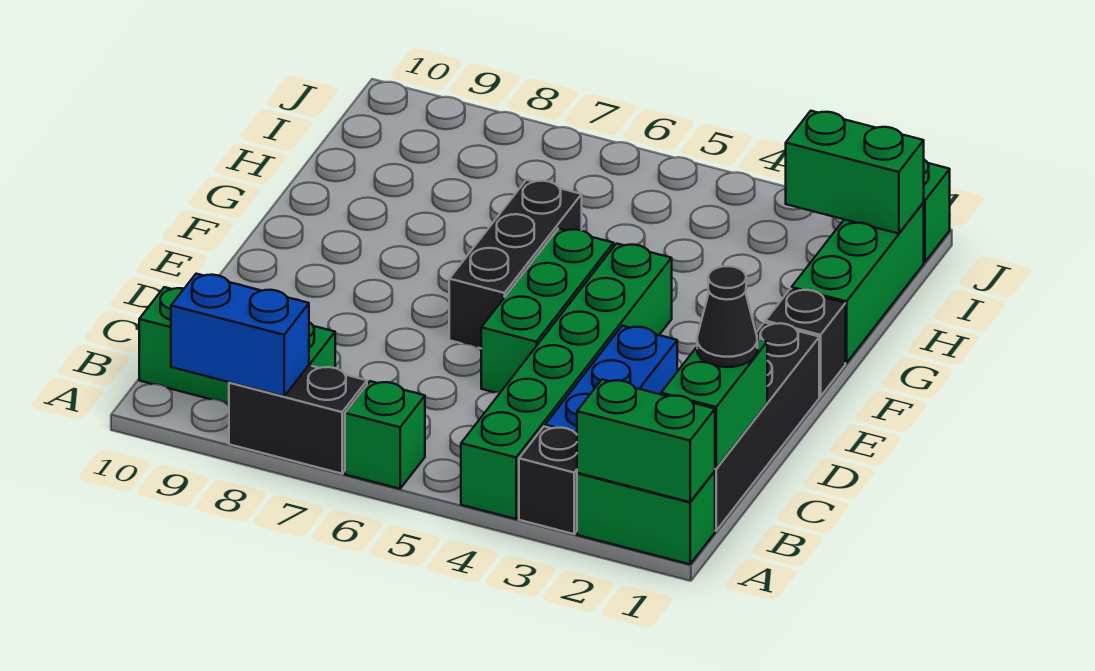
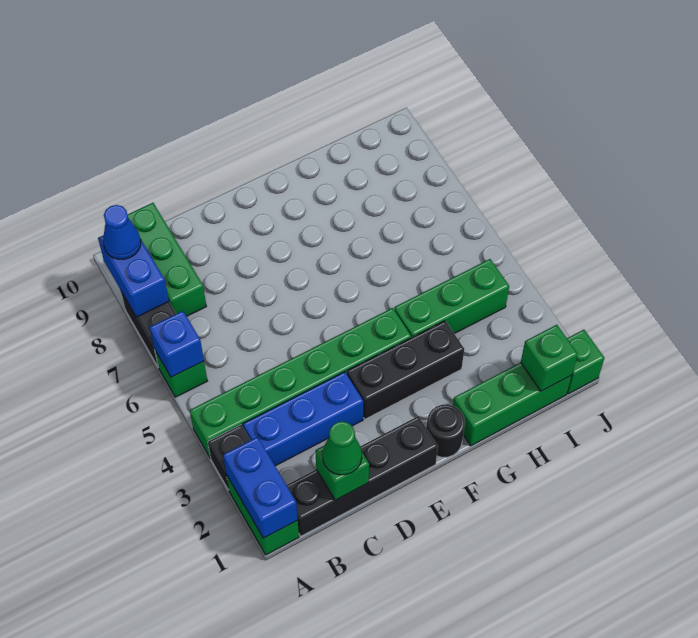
green 1x2 brick [577,379,715,502] -> blue 1x2 brick [223,437,298,538]
none -> blue 1x1 brick [149,311,204,377]
none -> blue 1x1 cone [103,205,141,259]
green 1x2 brick [661,339,767,468] -> green 1x1 brick [315,446,369,500]
black 1x1 cone [697,266,757,367] -> green 1x1 cone [323,421,362,475]
green 1x3 brick [481,228,614,393] -> green 1x3 brick moved to [394,259,509,338]
black 1x3 brick [449,180,582,348] -> black 1x3 brick moved to [347,321,464,419]
black 1x1 brick [765,289,845,396] -> black 1x1 round brick [426,404,465,457]
green 1x2 brick [786,111,924,234] -> green 1x1 brick [521,325,578,391]

